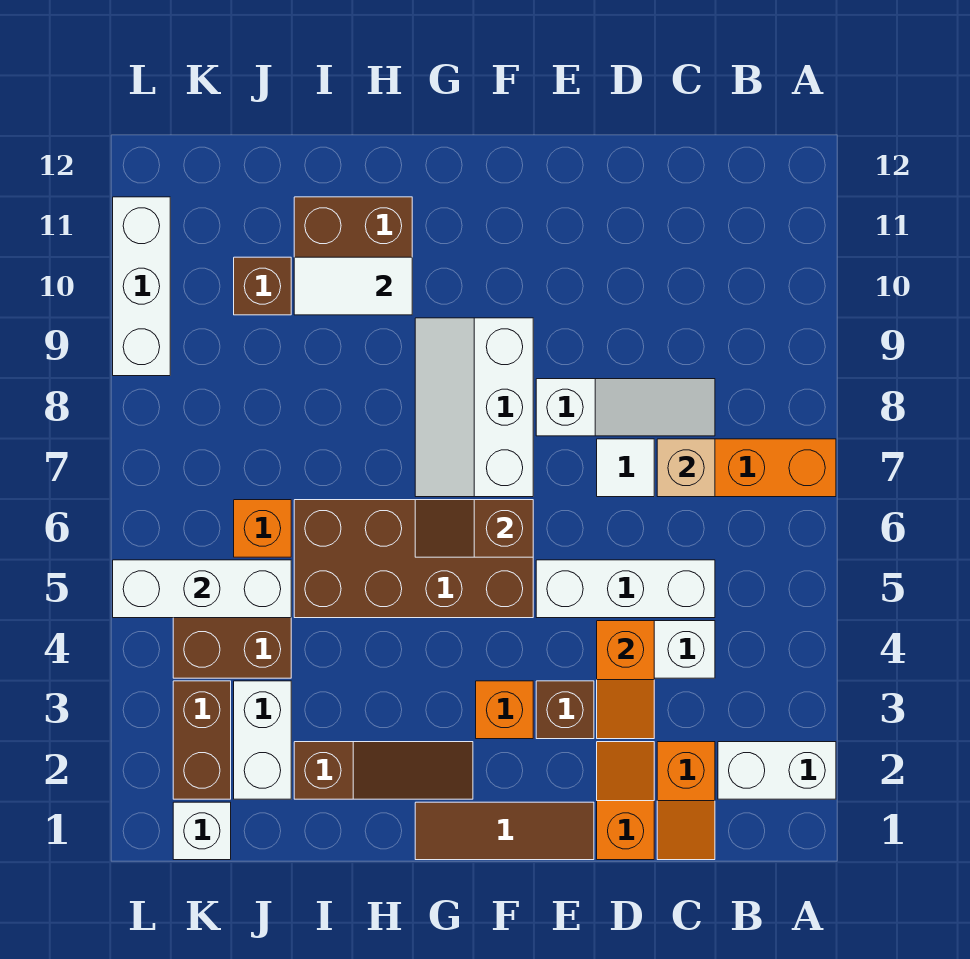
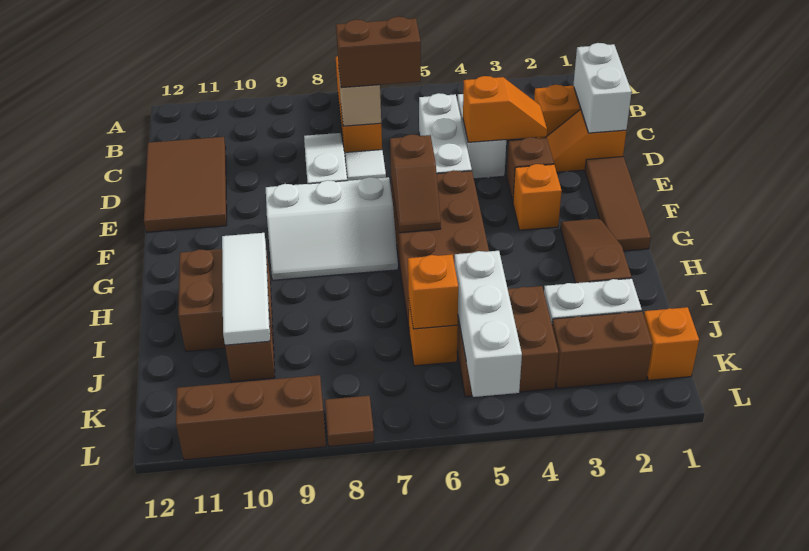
white 1x2 brick [718,742,836,799] -> white 1x2 brick moved to [573,43,631,133]
none -> brown 1x2 brick [336,17,421,88]
none -> brown 2x3 tile [144,137,227,232]
white 1x2 tile [294,257,412,315] -> white 1x3 tile [222,233,270,345]
none -> orange 1x1 brick [408,254,458,329]
white 1x1 brick [173,802,231,860] -> orange 1x1 brick [644,307,699,380]
none -> brown 1x1 tile [325,396,374,447]
white 1x3 brick [113,197,170,376] -> brown 1x3 brick [176,375,326,460]

